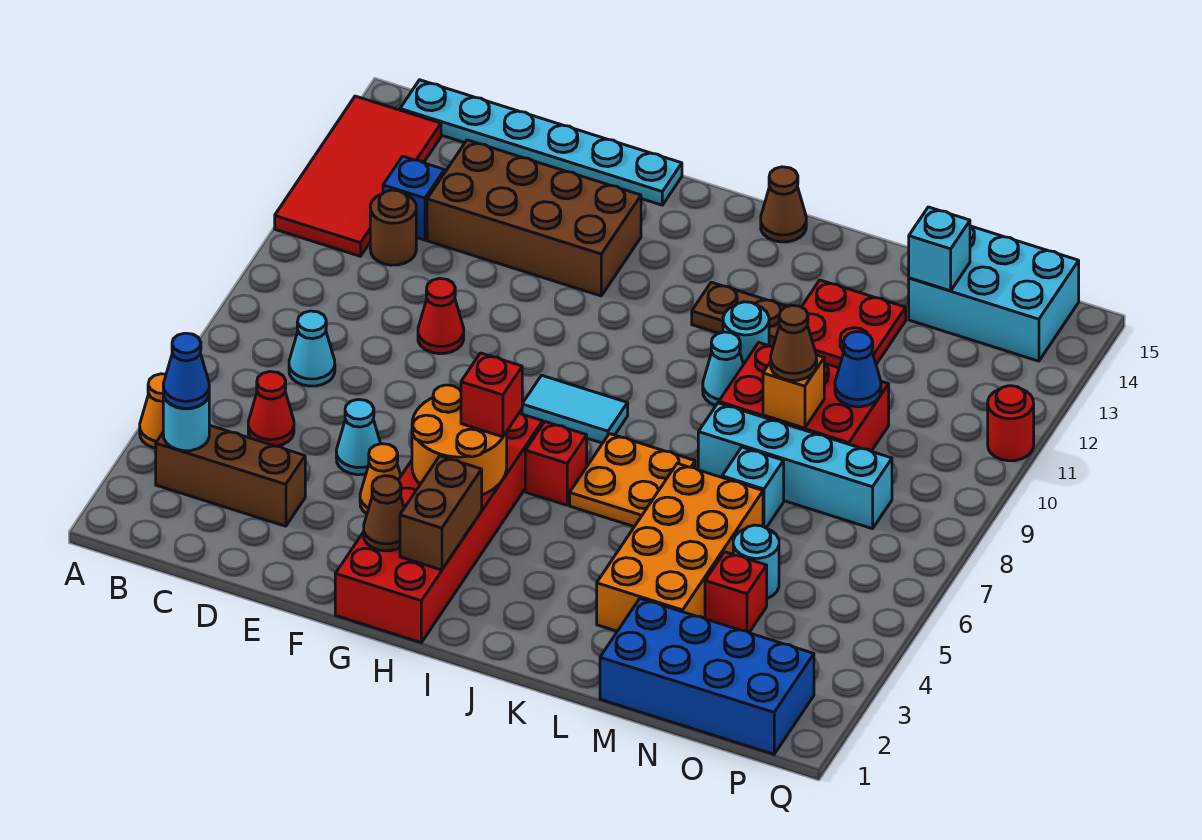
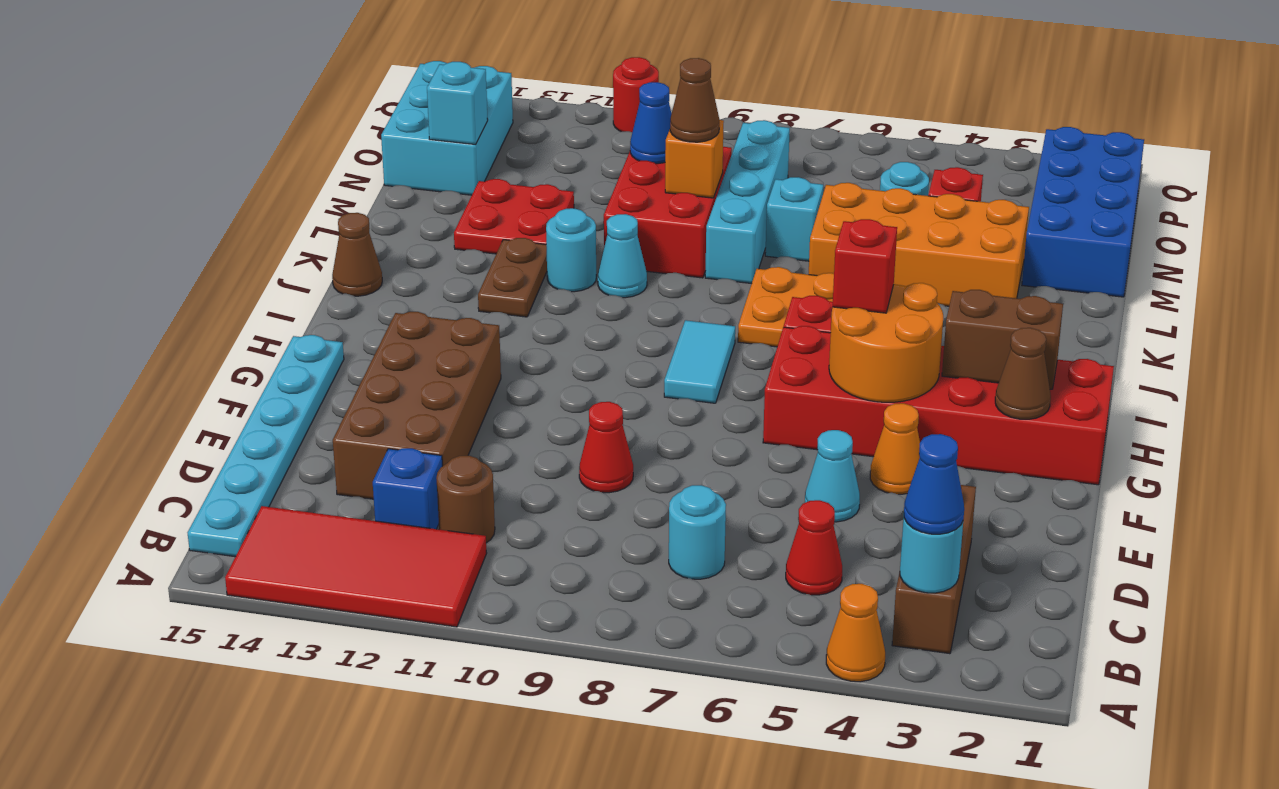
cyan 1x1 cone [289,311,335,386] -> cyan 1x1 round brick [669,485,726,579]

